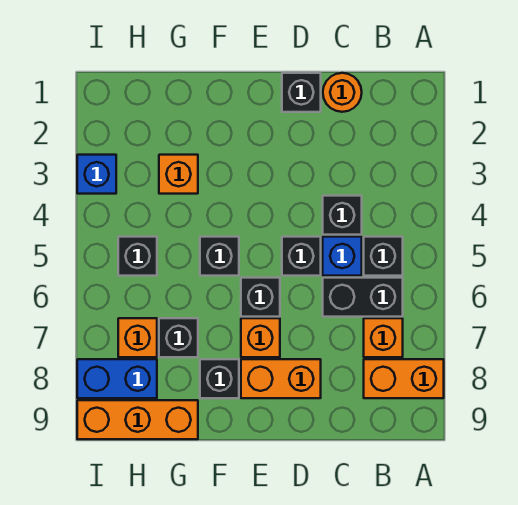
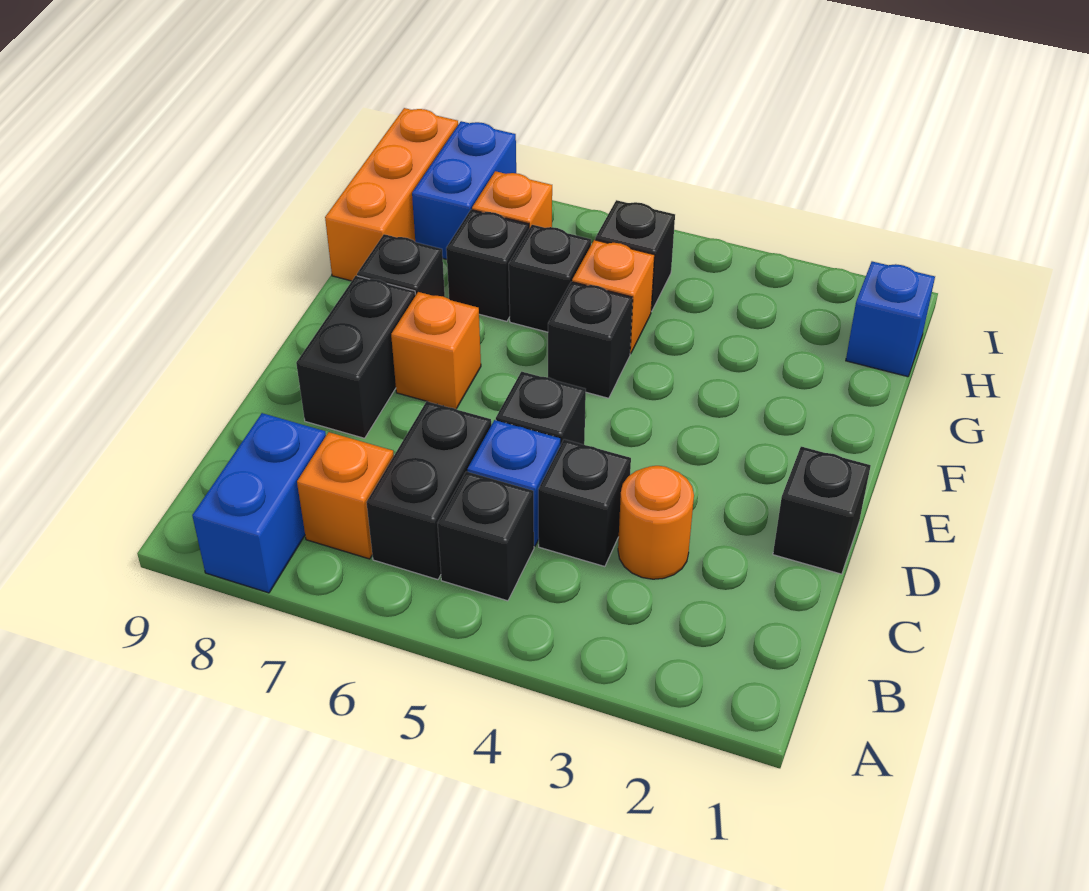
orange 1x2 brick [364,359,444,398] -> blue 1x2 brick [192,413,326,593]
orange 1x1 round brick [323,73,362,112] -> orange 1x1 round brick moved to [618,466,694,579]
orange 1x2 brick [241,359,321,398] -> black 1x2 brick [296,276,415,438]
black 1x1 brick [241,278,280,317] -> black 1x1 brick moved to [509,225,591,332]
orange 1x1 brick [159,155,198,194] -> orange 1x1 brick moved to [572,240,654,354]
blue 1x1 brick [77,155,116,194] -> blue 1x1 brick moved to [846,261,935,377]

